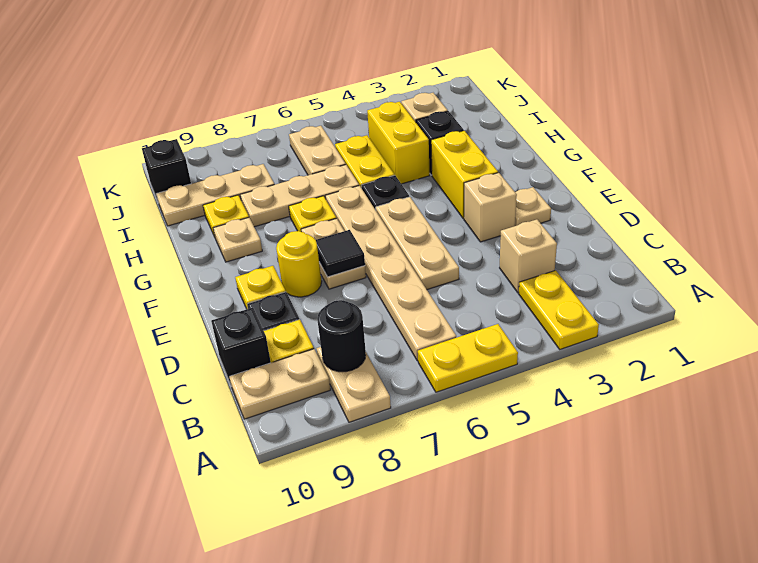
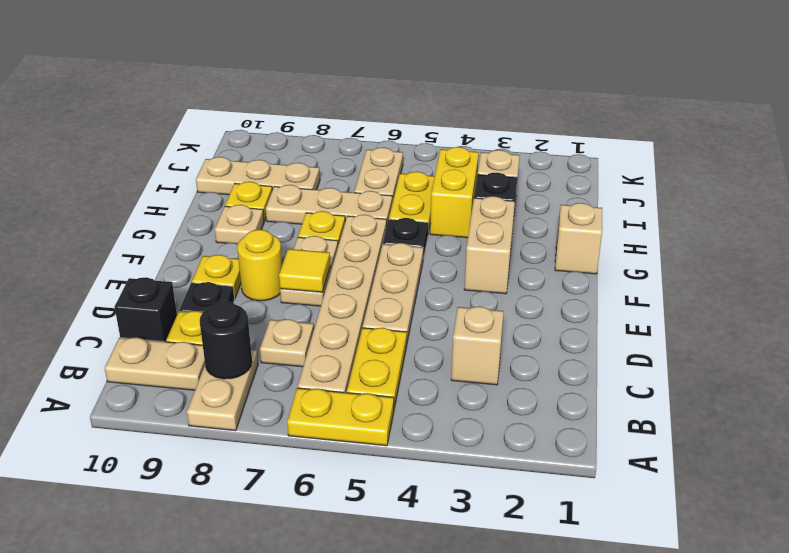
yellow 1x2 plate [519,270,599,349] -> yellow 1x2 plate moved to [347,328,407,408]
tan 1x1 plate [515,187,551,226] -> tan 1x1 plate moved to [260,319,314,367]
tan 1x1 brick [464,173,517,242] -> tan 1x1 brick moved to [555,203,602,274]
black 1x1 tile [316,230,365,277] -> yellow 1x1 tile [279,249,330,292]
yellow 1x2 brick [431,131,498,219] -> tan 1x2 brick [464,196,515,294]
black 1x1 brick [142,139,191,201] -> none

